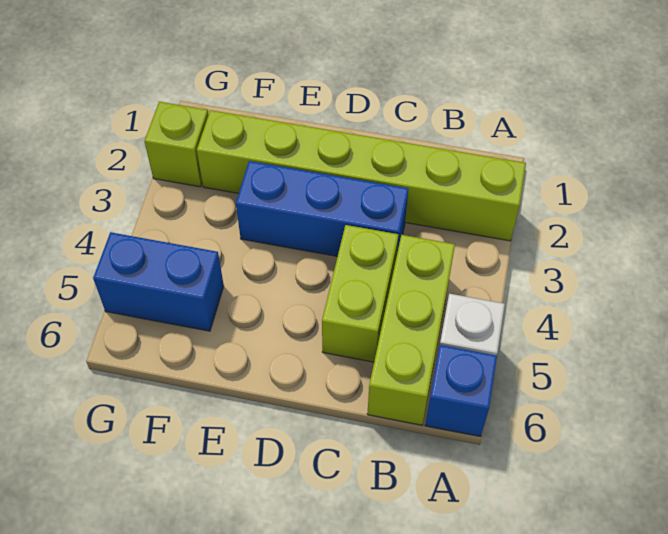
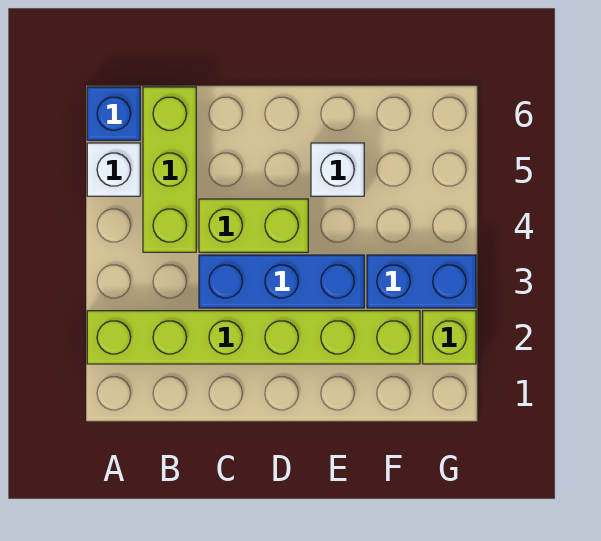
lime 1x2 brick [322,225,399,362] -> lime 1x2 brick turned to [199,199,308,252]
none -> white 1x1 brick [311,143,364,196]
blue 1x2 brick [93,232,224,331] -> blue 1x2 brick moved to [367,255,476,308]

